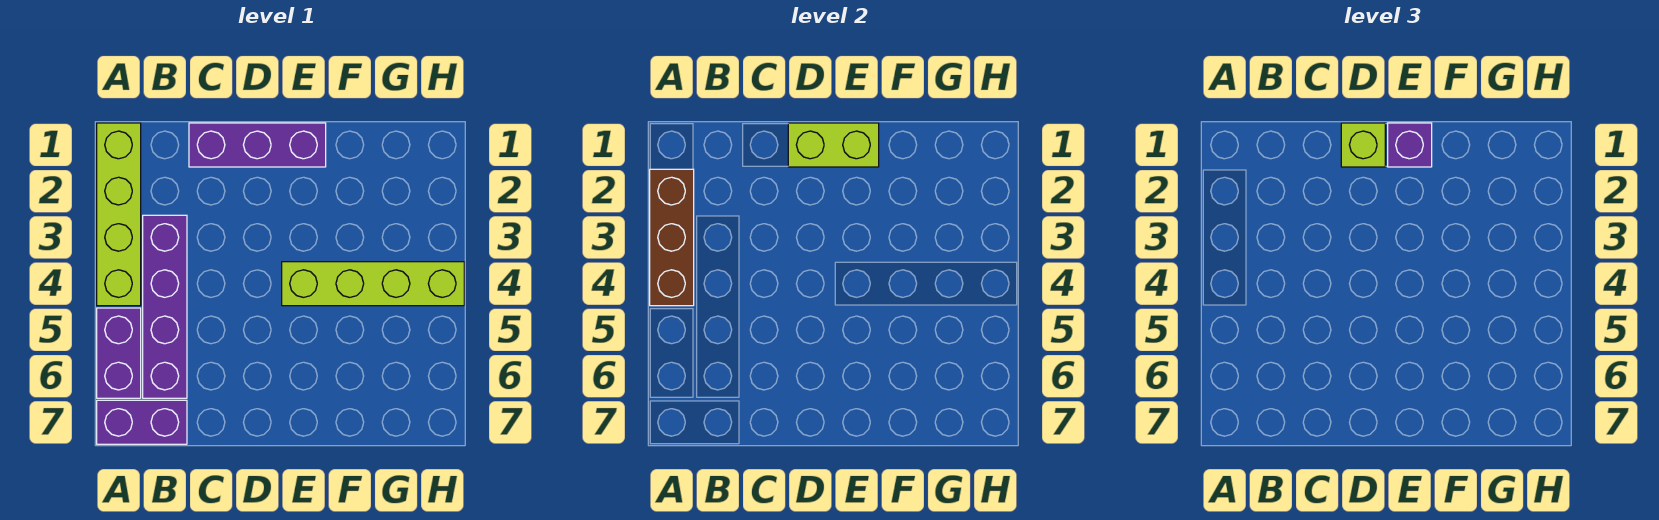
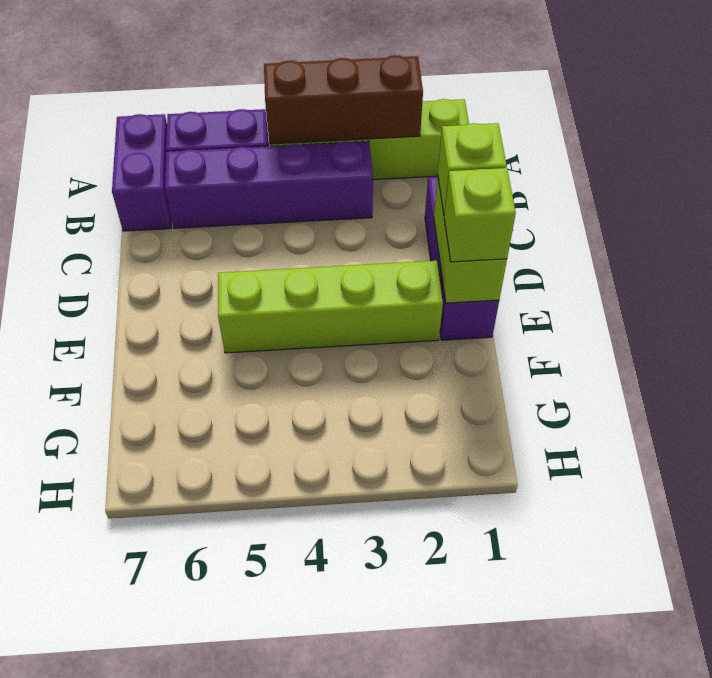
purple 1x1 brick [1388,123,1432,167] -> lime 1x1 brick [444,168,516,262]
lime 1x4 brick [282,262,464,306] -> lime 1x4 brick turned to [218,261,443,353]

